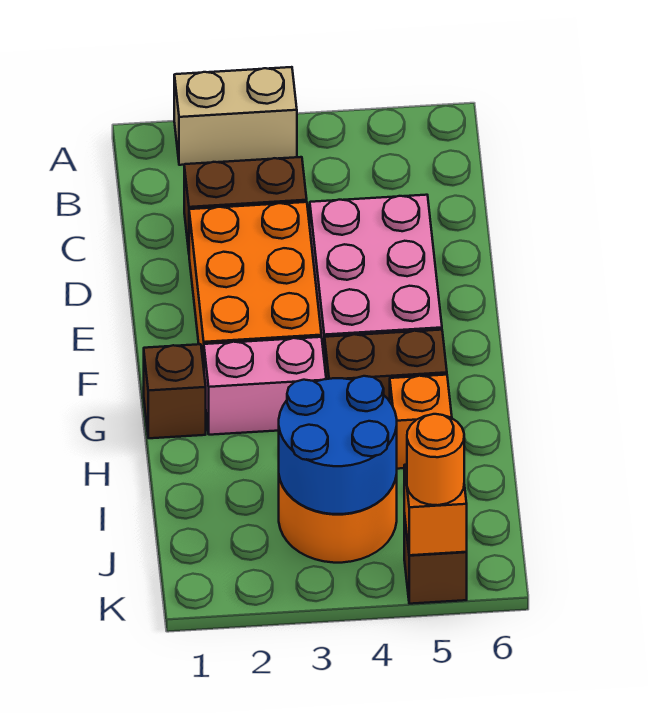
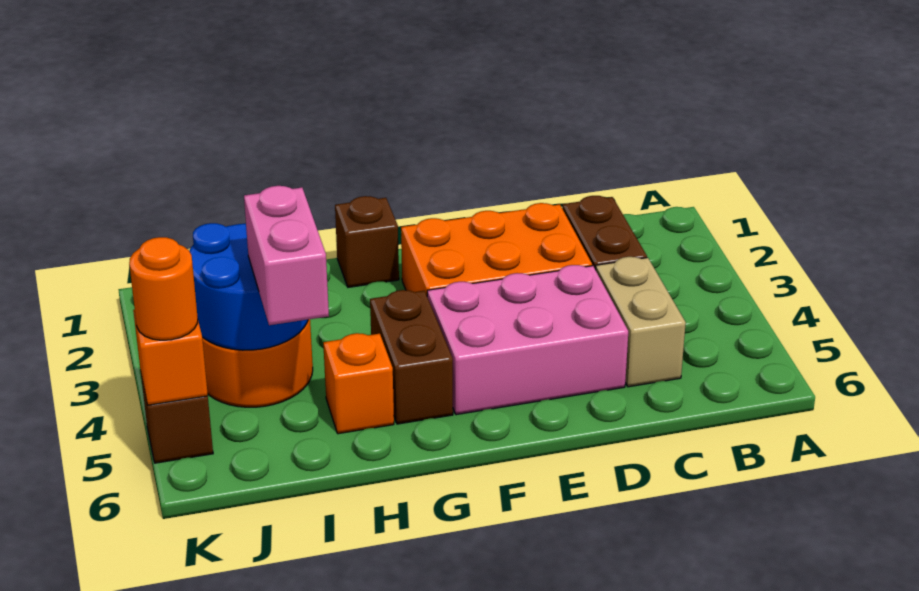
tan 1x2 brick [174,67,297,165] -> tan 1x2 brick moved to [596,257,686,387]
pink 1x2 brick [204,337,326,435] -> pink 1x2 brick moved to [244,186,329,325]

